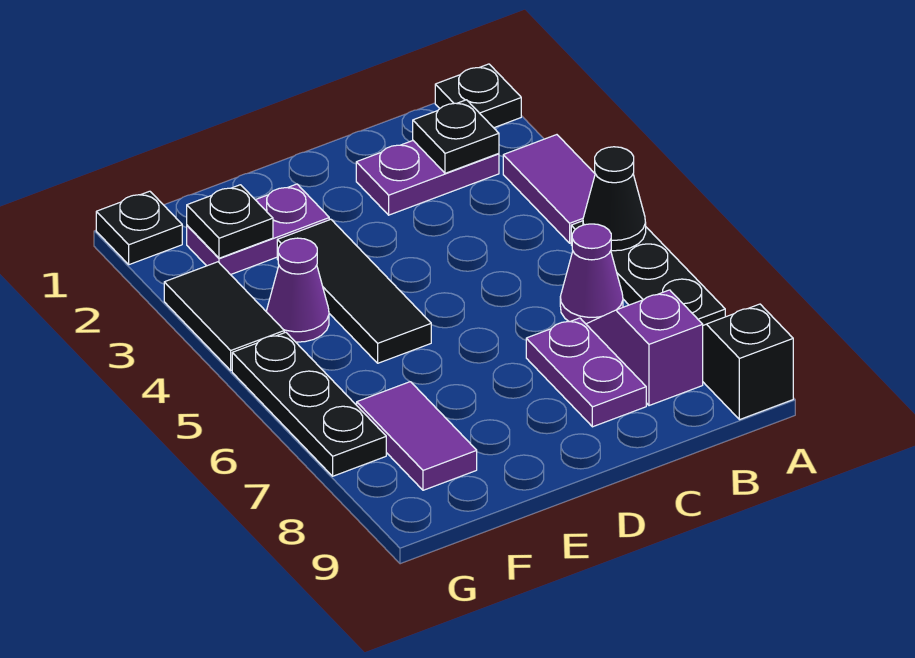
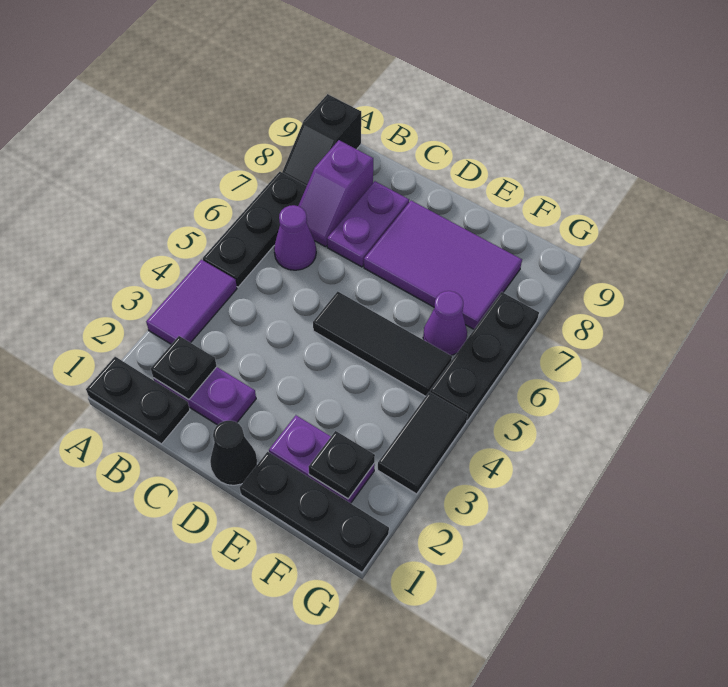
black 1x1 plate [435,64,521,128] -> black 1x2 plate [86,357,190,444]
black 1x1 cone [583,147,646,251] -> black 1x1 cone moved to [210,421,258,485]
black 1x3 tile [277,219,431,363] -> black 1x3 tile turned to [313,291,452,396]
purple 1x1 cone [267,238,329,342] -> purple 1x1 cone moved to [423,291,467,355]
purple 1x2 tile [357,382,477,490] -> purple 2x3 tile [364,201,522,329]
black 1x1 plate [96,191,182,265] -> black 1x3 plate [240,452,389,572]

